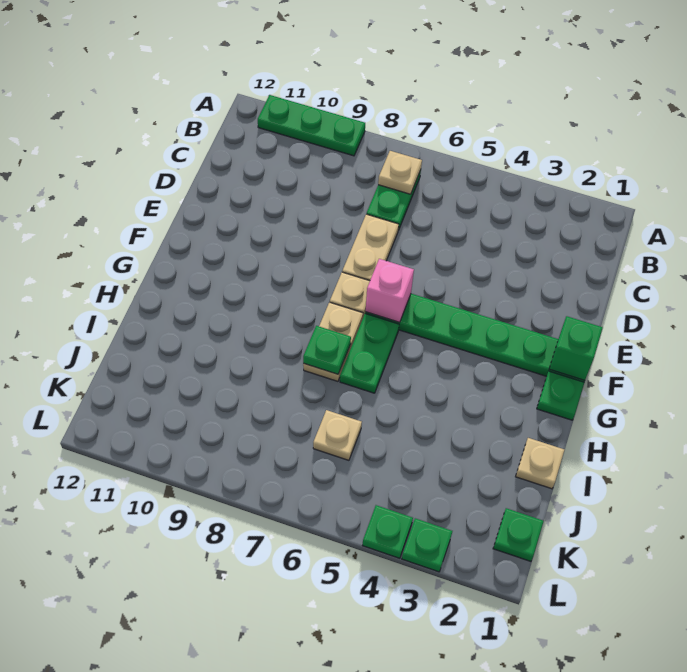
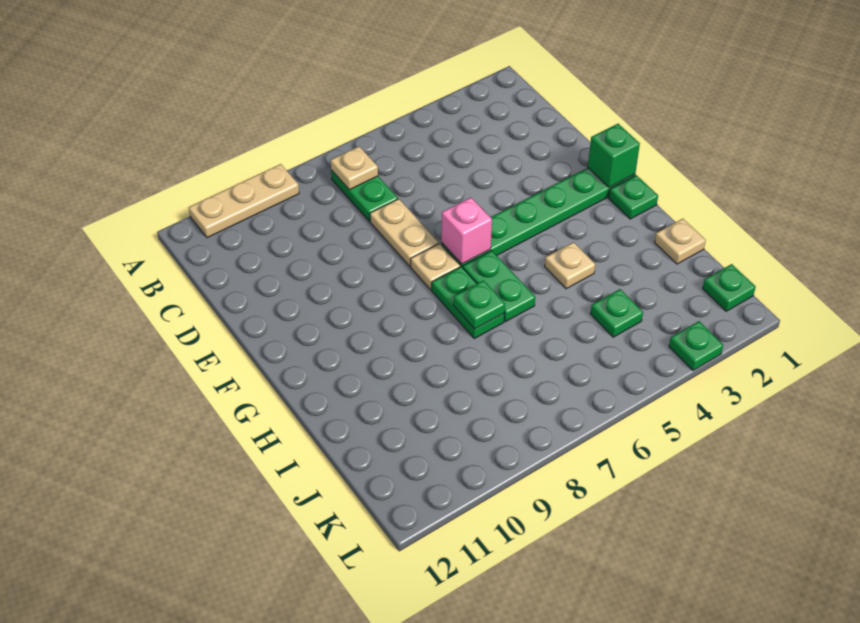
green 1x3 plate [258,95,365,156] -> tan 1x3 plate [189,164,299,238]
tan 1x2 plate [303,302,363,381] -> green 1x2 plate [432,267,504,338]
tan 1x1 plate [313,410,362,460] -> tan 1x1 plate moved to [545,242,595,289]
green 1x1 plate [363,505,413,558] -> green 1x1 plate moved to [591,289,643,337]

